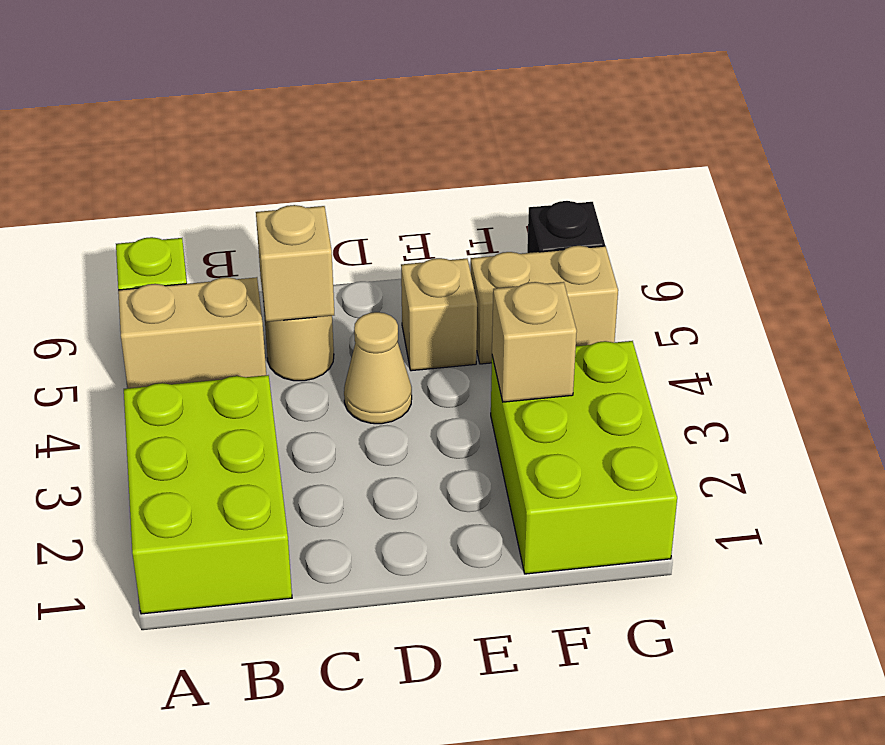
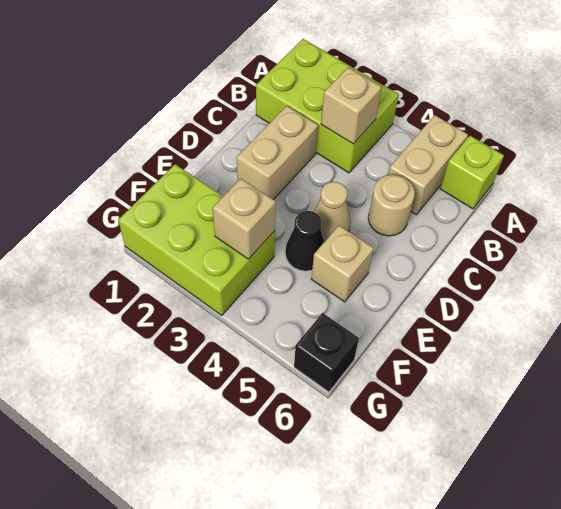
tan 1x1 brick [256,205,334,322] -> tan 1x1 brick moved to [321,67,381,144]
none -> black 1x1 cone [285,211,324,271]
tan 1x2 brick [471,246,618,364] -> tan 1x2 brick moved to [237,106,318,200]

